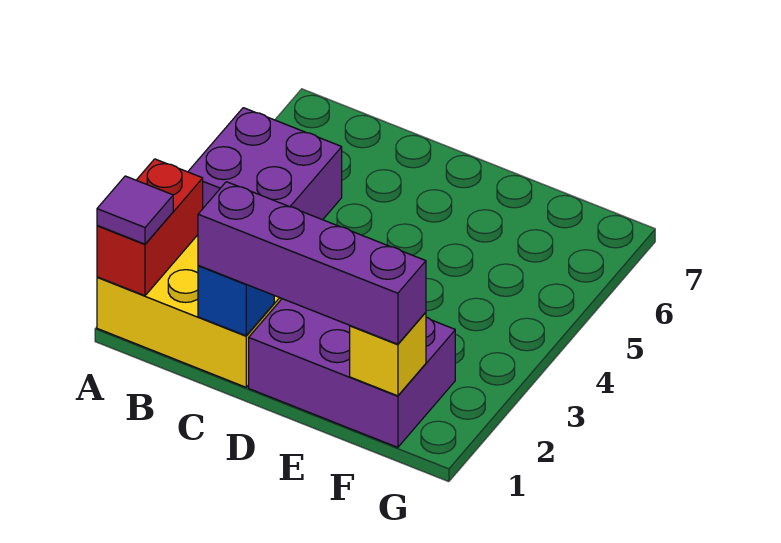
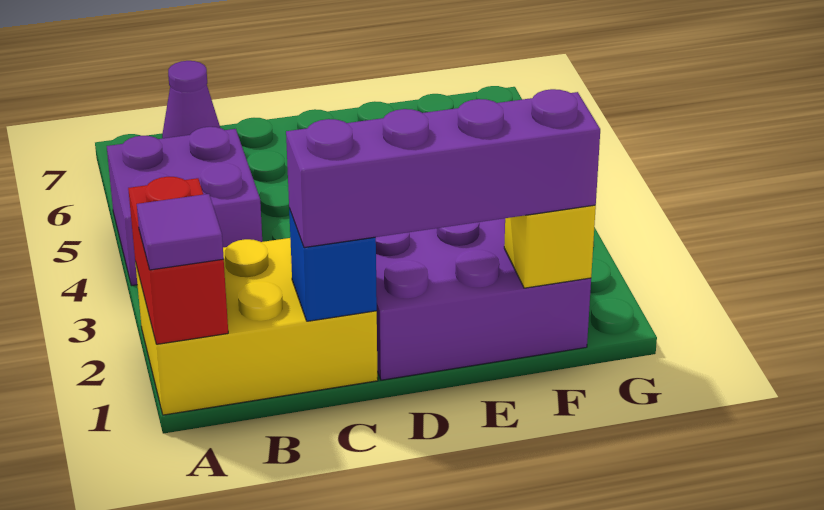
none -> purple 1x1 cone [162,61,220,138]

